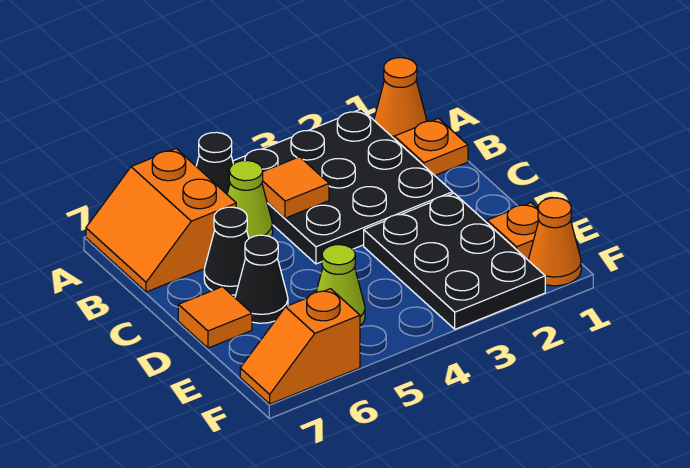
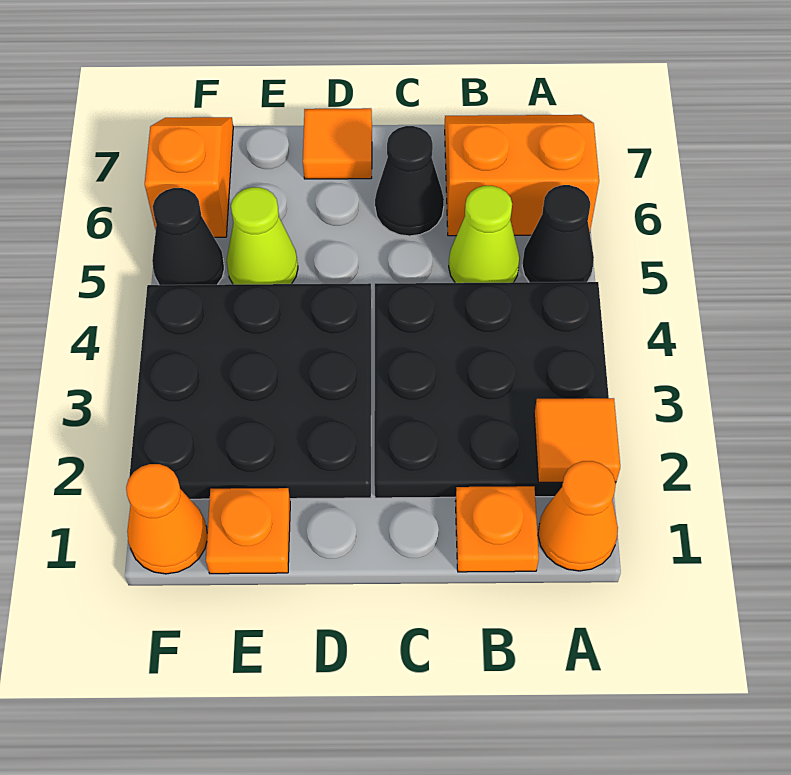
orange 1x1 tile [262,157,329,218] -> orange 1x1 tile moved to [534,398,620,483]
black 2x3 plate [364,193,545,329] -> black 3x3 plate [129,283,372,499]
black 1x1 cone [235,235,288,323] -> black 1x1 cone moved to [152,188,224,285]

